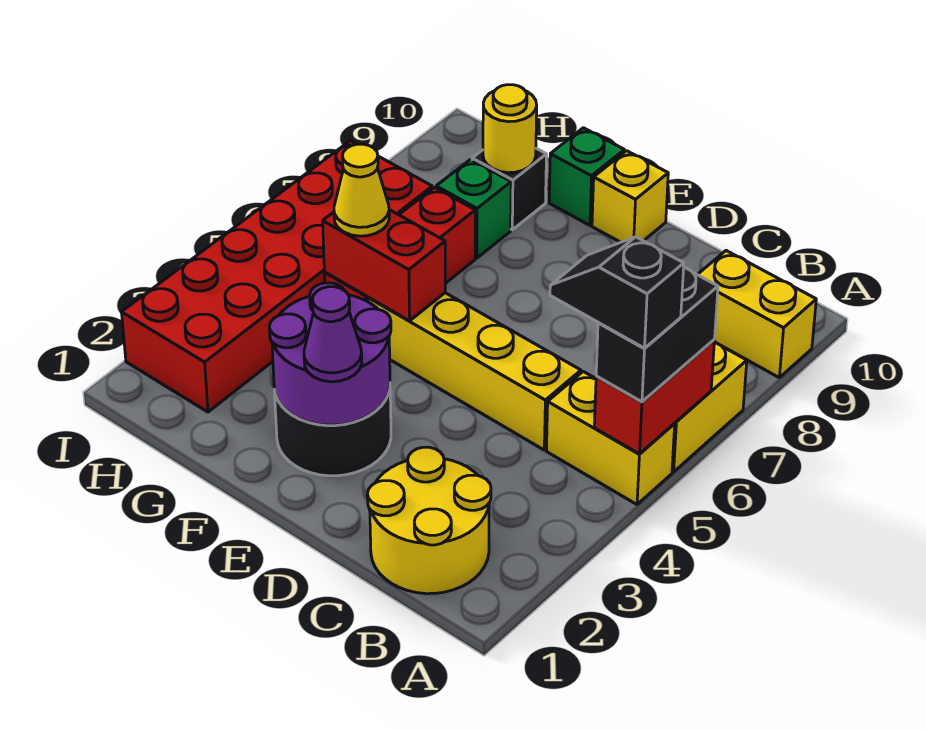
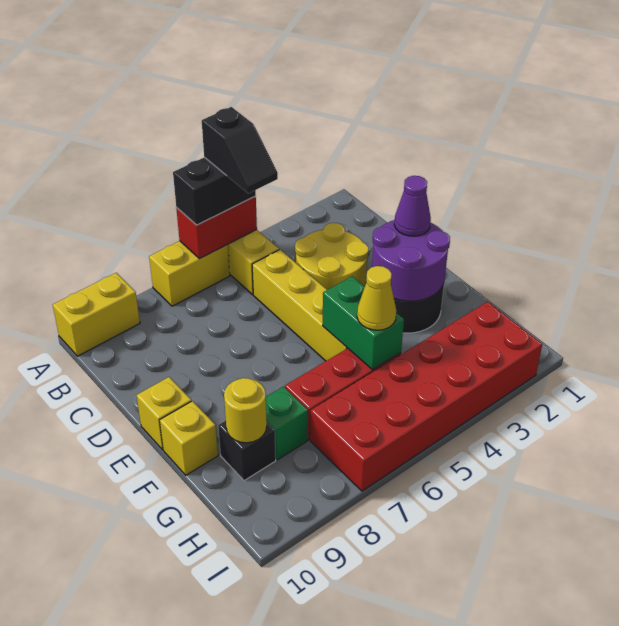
yellow 1x2 brick [697,251,816,377] -> yellow 1x2 brick turned to [53,273,140,356]
yellow 2x2 round brick [367,447,491,594] -> yellow 2x2 round brick moved to [295,223,369,290]
red 1x2 brick [323,210,445,321] -> green 1x2 brick [322,276,404,370]
green 1x1 brick [549,128,624,225] -> yellow 1x1 brick [160,401,218,475]

